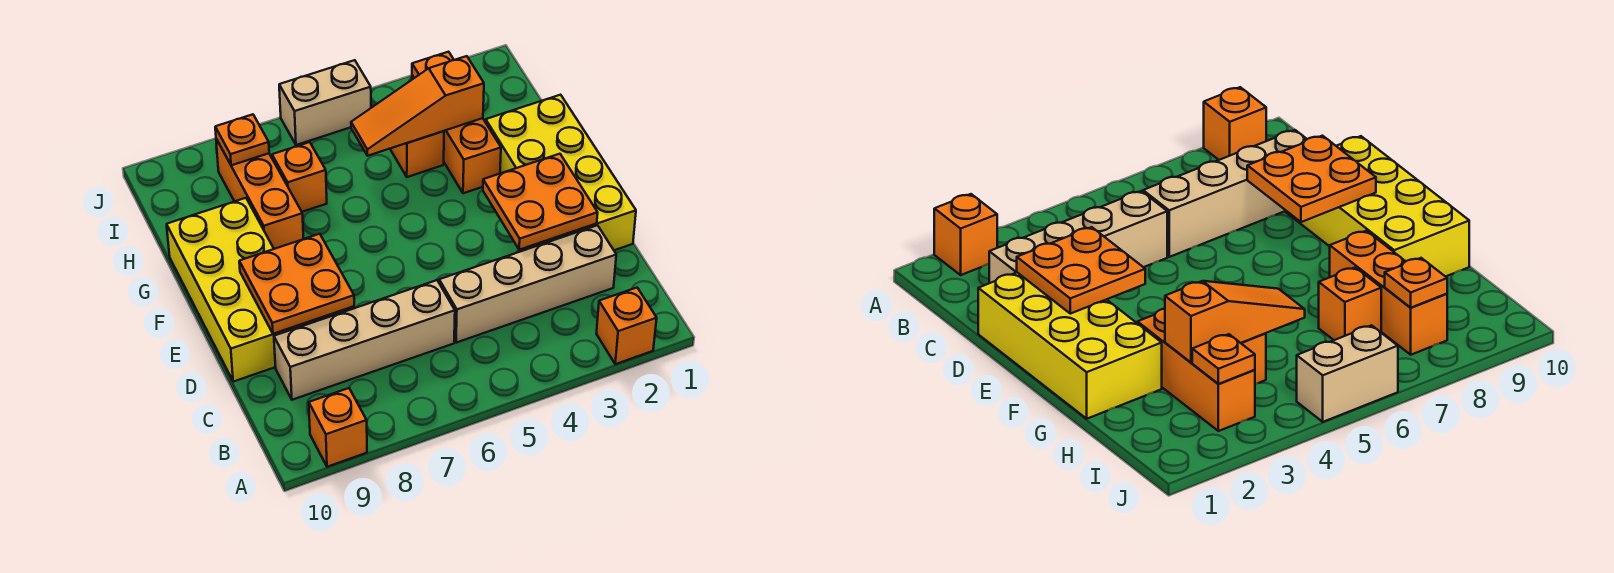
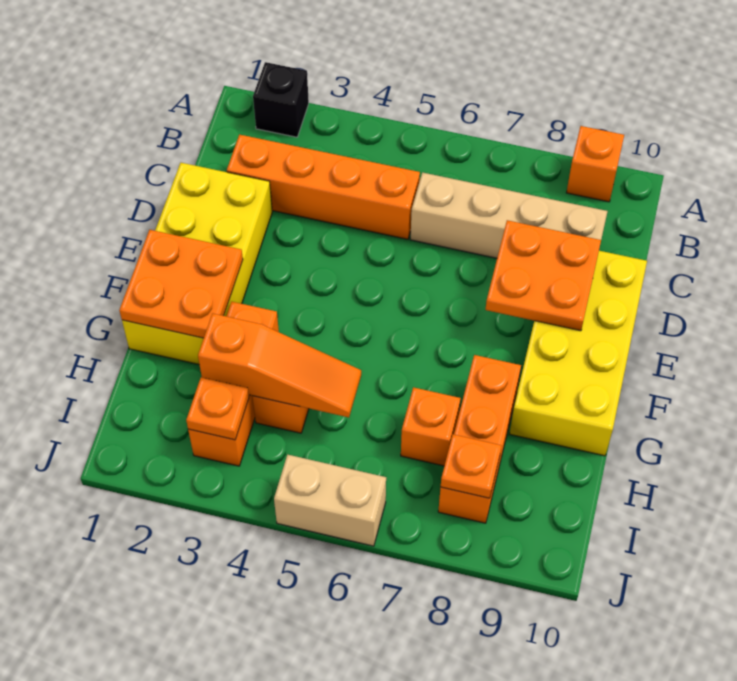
orange 1x1 brick [596,288,657,364] -> black 1x1 brick [253,62,309,137]
tan 1x4 brick [439,225,616,343] -> orange 1x4 brick [226,134,420,239]
orange 2x2 plate [483,154,598,250] -> orange 2x2 plate moved to [119,230,243,338]

